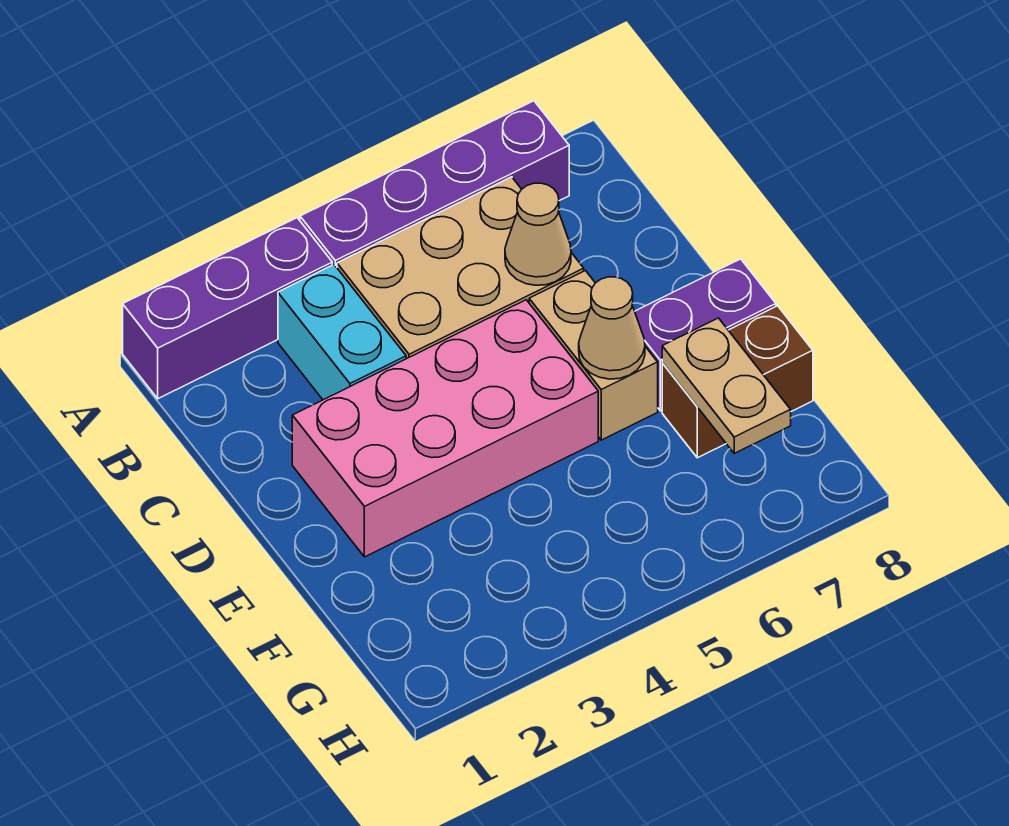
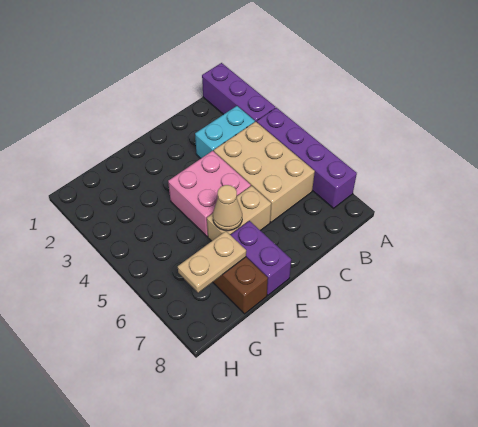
tan 1x1 cone [505,183,571,285] -> none
pink 2x4 brick [292,300,598,557] -> pink 2x2 brick [168,151,251,237]

